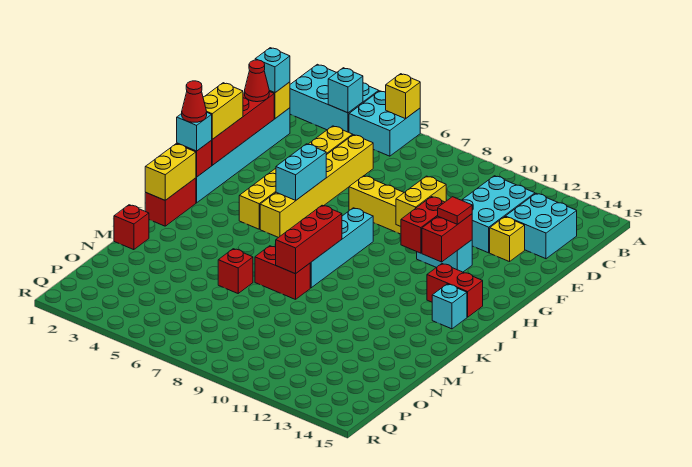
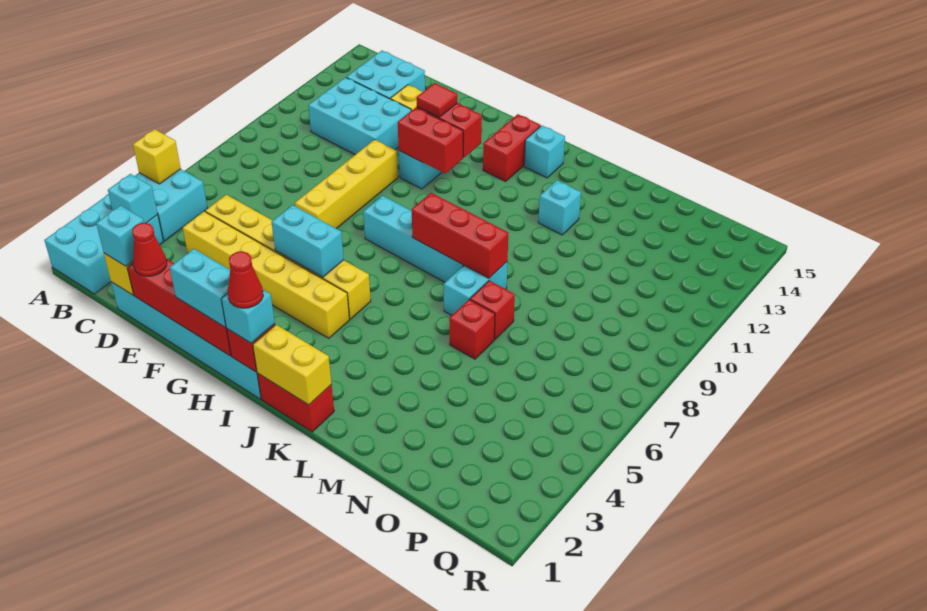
yellow 1x2 brick [396,176,446,226] -> none
yellow 1x2 brick [203,83,243,139] -> cyan 1x2 brick [170,249,230,327]
red 1x2 brick [255,246,310,299] -> cyan 1x2 brick [444,262,507,316]
none -> cyan 1x1 brick [538,180,581,235]
red 1x1 brick [114,205,149,250] -> red 1x1 brick moved to [470,280,515,339]

